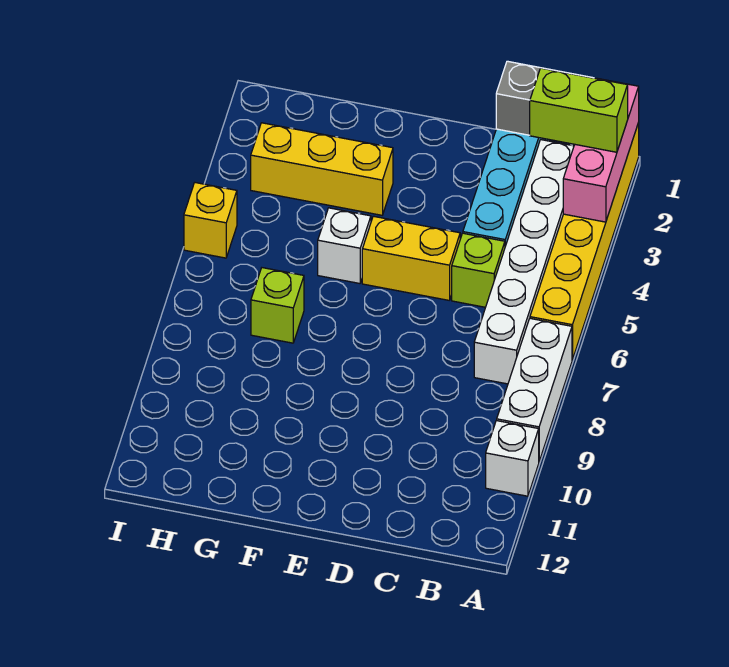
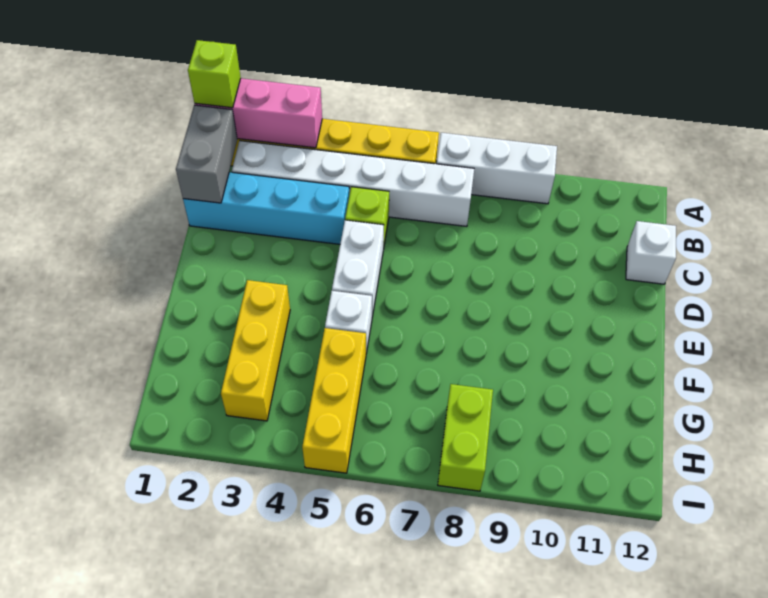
lime 1x2 brick [530,68,628,152] -> lime 1x2 brick moved to [438,384,493,491]
white 1x1 brick [486,421,539,496] -> white 1x1 brick moved to [626,221,676,284]
yellow 1x2 brick [362,216,460,300] -> white 1x2 brick [332,220,384,317]
lime 1x1 brick [251,268,304,343] -> lime 1x1 brick moved to [188,40,241,108]
yellow 1x1 brick [184,183,237,258] -> yellow 1x3 brick [302,328,366,473]

